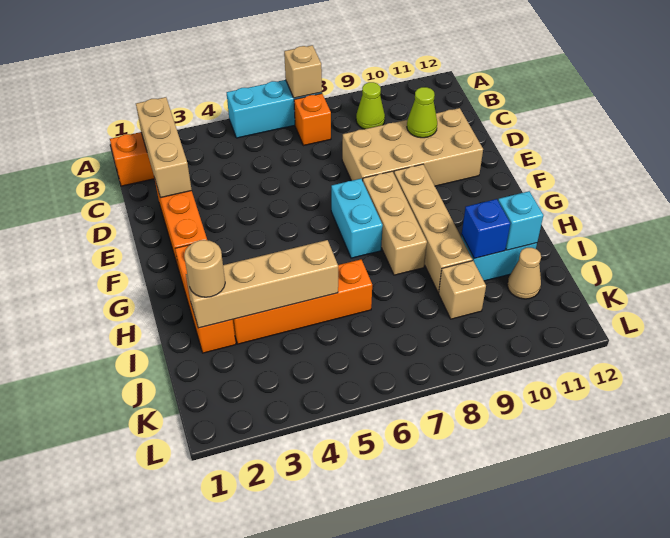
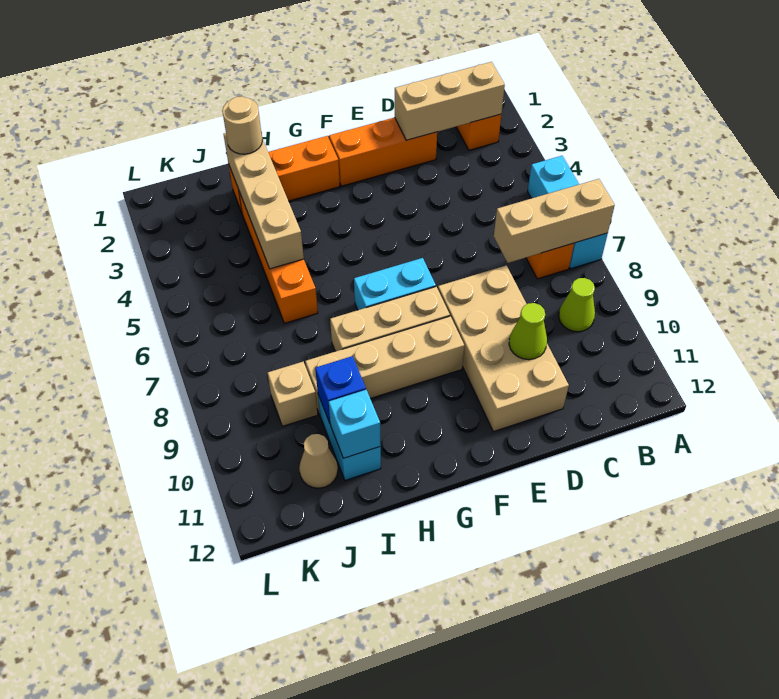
tan 1x1 brick [284,45,322,98] -> tan 1x3 brick [494,179,615,263]

